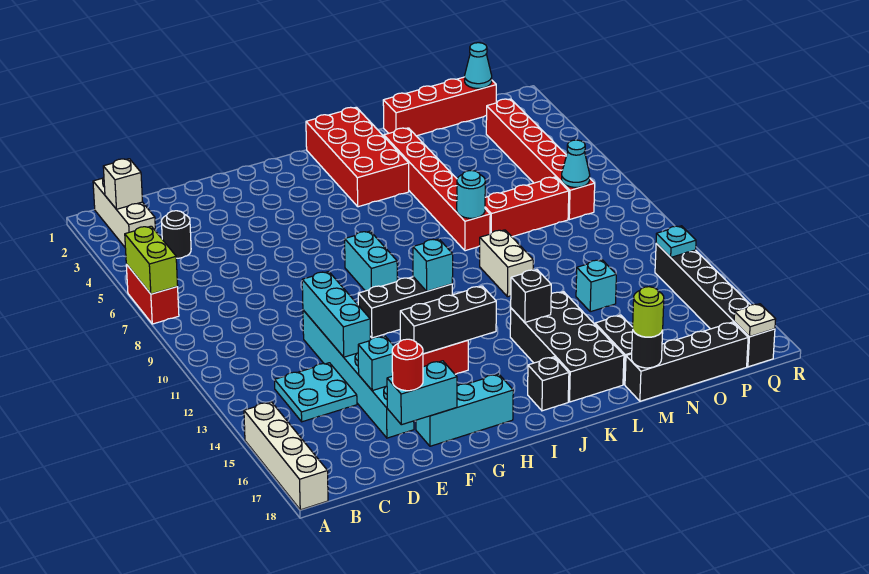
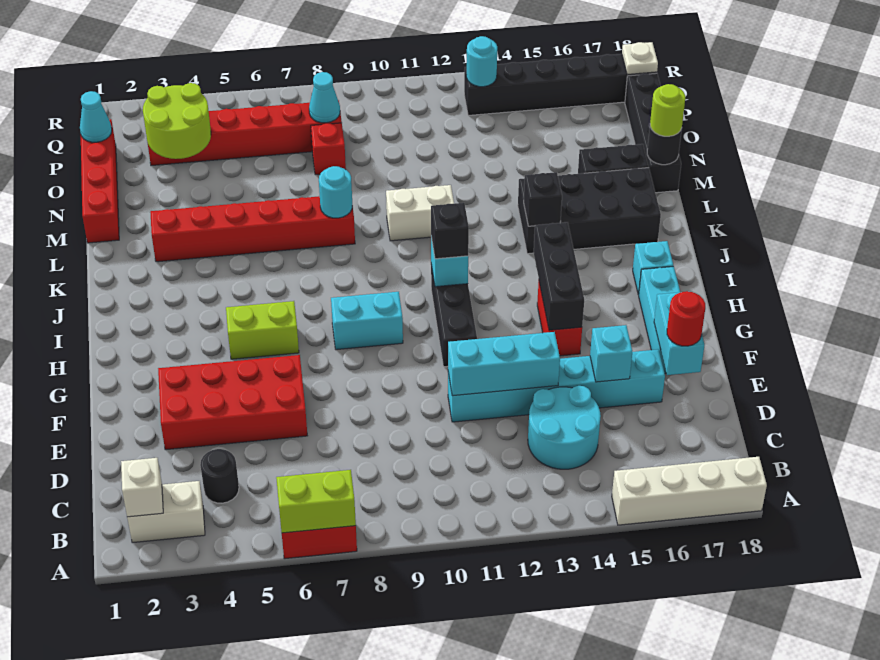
white 1x3 brick [93,177,156,247] -> white 1x2 brick [127,481,205,543]
cyan 2x2 plate [275,363,357,422] -> cyan 2x2 round brick [528,386,601,469]
none -> lime 1x2 brick [226,301,299,359]
red 2x4 brick [306,107,409,207] -> red 2x4 brick moved to [158,355,307,450]
black 1x1 brick [528,357,569,411] -> black 1x1 brick moved to [431,203,469,259]
red 1x3 brick [485,177,569,237] -> red 1x1 brick [311,123,346,175]
cyan 1x1 brick [576,260,616,312] -> cyan 1x1 brick moved to [633,241,673,295]
none -> lime 2x2 round brick [143,83,211,159]
cyan 1x1 plate [656,226,696,257] -> cyan 1x1 round brick [466,36,497,87]

